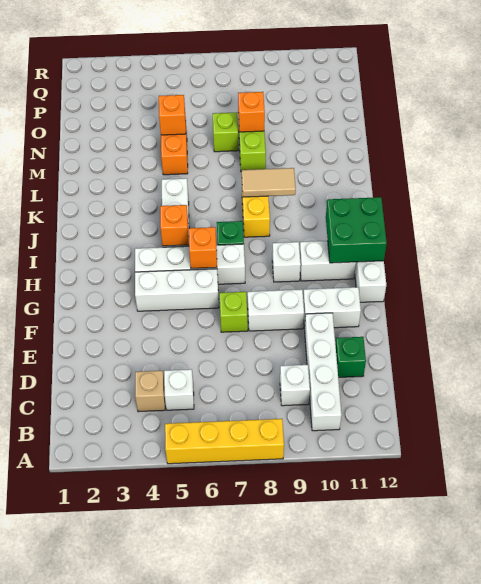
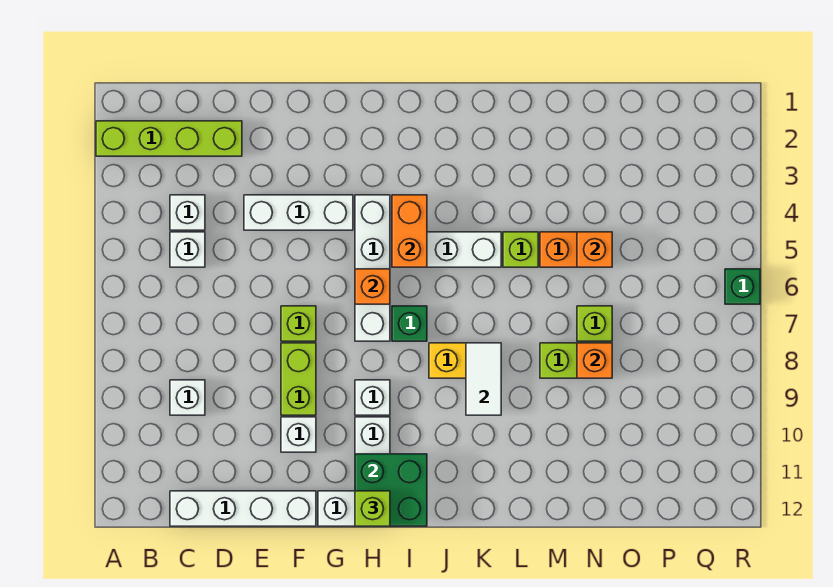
none -> lime 1x4 brick [96,121,242,156]
yellow 1x4 brick [165,419,284,464] -> none
white 1x4 brick [304,313,342,431] -> white 1x4 brick moved to [170,491,316,526]
tan 1x1 brick [135,371,165,412] -> white 1x1 brick [170,195,205,230]
green 1x1 brick [335,337,366,377] -> green 1x1 brick moved to [725,269,760,304]
white 1x2 brick [248,289,304,331] -> lime 1x2 brick [281,343,316,415]
white 1x2 brick [303,287,361,328] -> white 1x1 brick [281,417,316,452]
white 1x3 brick [135,269,219,311] -> white 1x3 brick turned to [244,195,353,230]
none -> lime 1x1 brick [355,491,390,526]
orange 1x1 brick [160,205,189,246] -> orange 1x2 brick [392,195,427,267]
tan 1x2 tile [242,168,296,197] -> white 1x2 tile [466,343,501,415]
none -> lime 1x1 brick [503,232,538,267]

